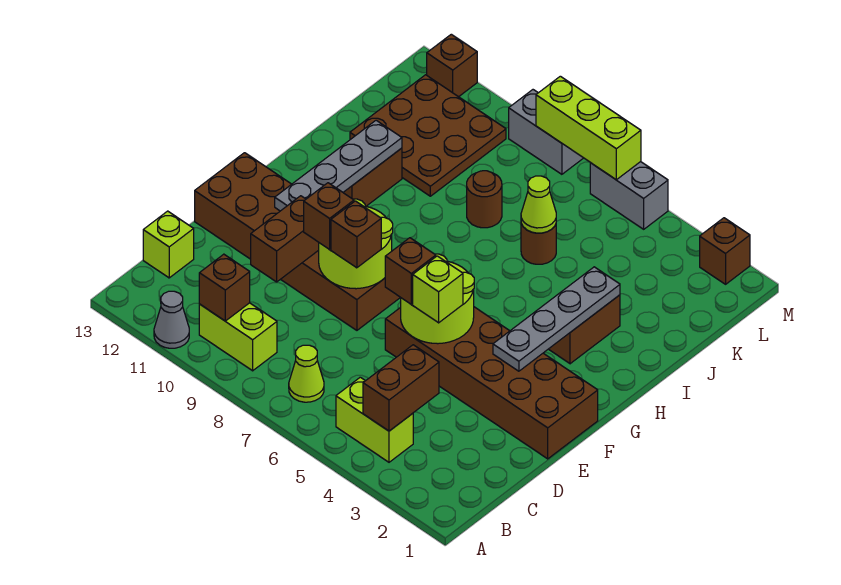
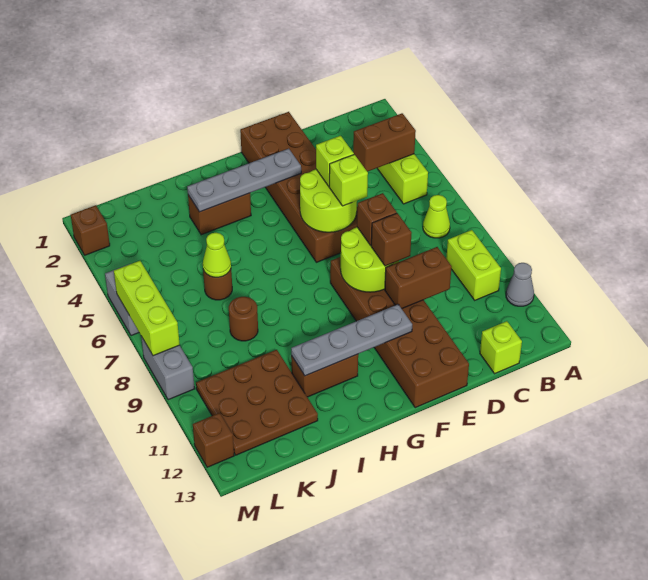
brown 1x1 brick [199,254,250,321] -> none
brown 1x1 brick [385,238,436,304] -> lime 1x1 brick [329,154,368,206]

